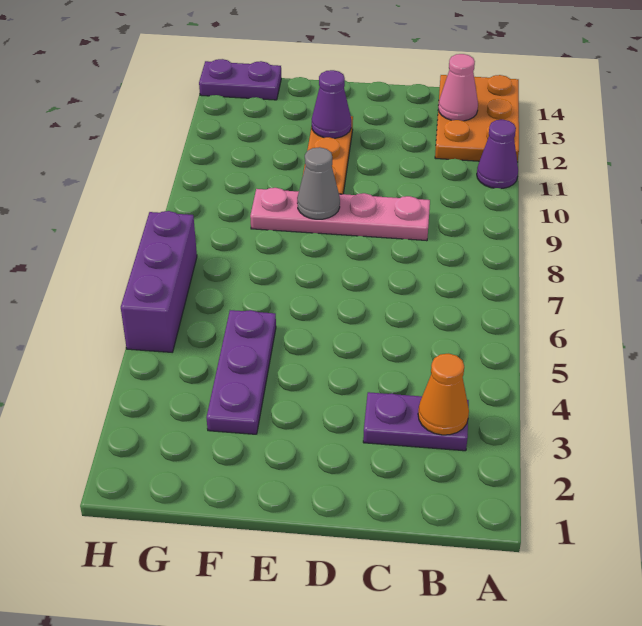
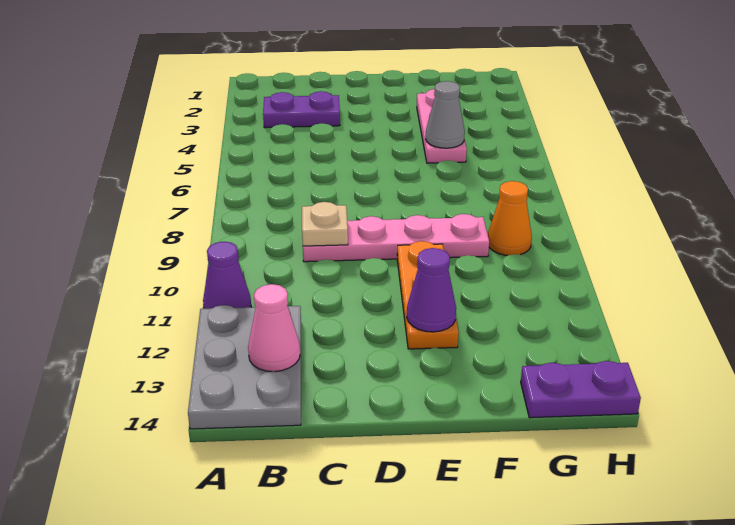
orange 2x3 plate [435,75,519,162] -> grey 2x3 plate [188,305,301,429]
orange 1x1 cone [418,354,469,435] -> orange 1x1 cone moved to [488,181,532,256]
none -> tan 1x1 plate [302,202,348,246]
grey 1x1 cone [297,147,340,219] -> grey 1x1 cone moved to [426,81,465,148]
purple 1x3 plate [206,310,276,434] -> pink 1x3 plate [417,89,467,163]
purple 1x3 brick [121,211,197,352] -> none

